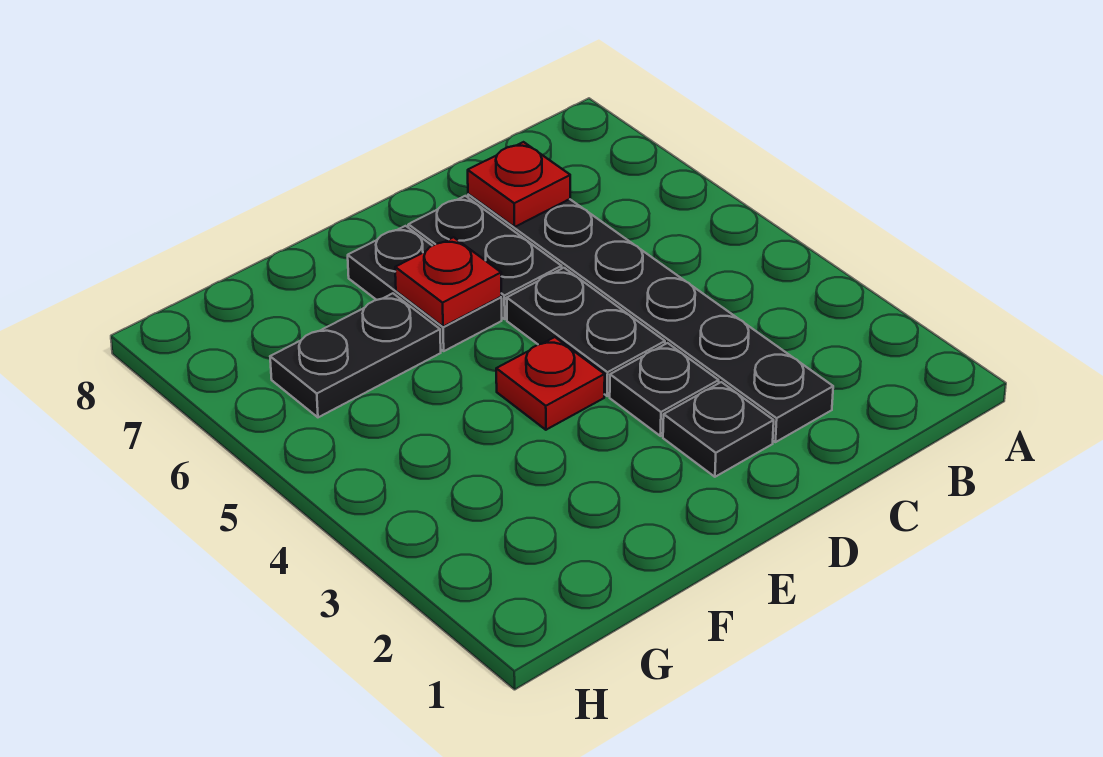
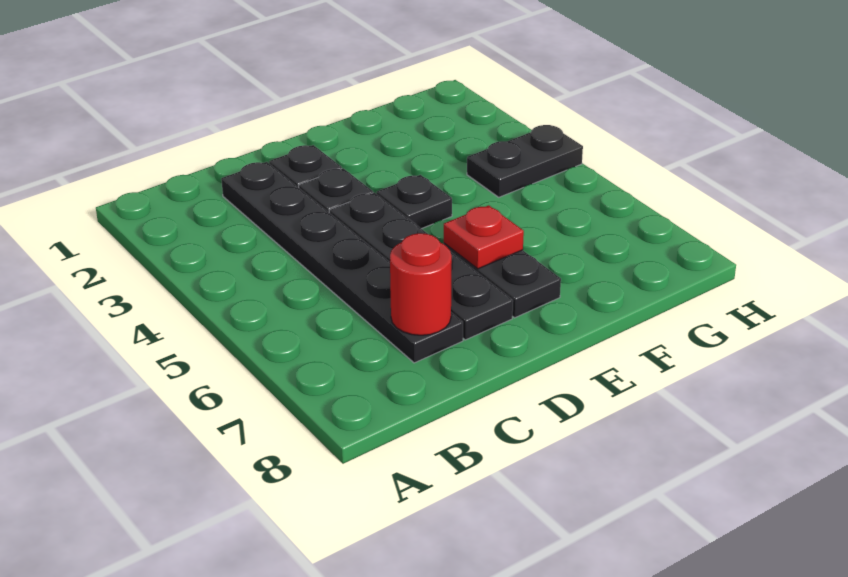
red 1x1 plate [468,142,570,227] -> red 1x1 round brick [390,233,452,335]
red 1x1 plate [496,337,605,430] -> black 1x1 plate [377,175,452,229]
black 1x2 plate [270,293,441,417] -> black 1x2 plate moved to [467,125,583,197]

